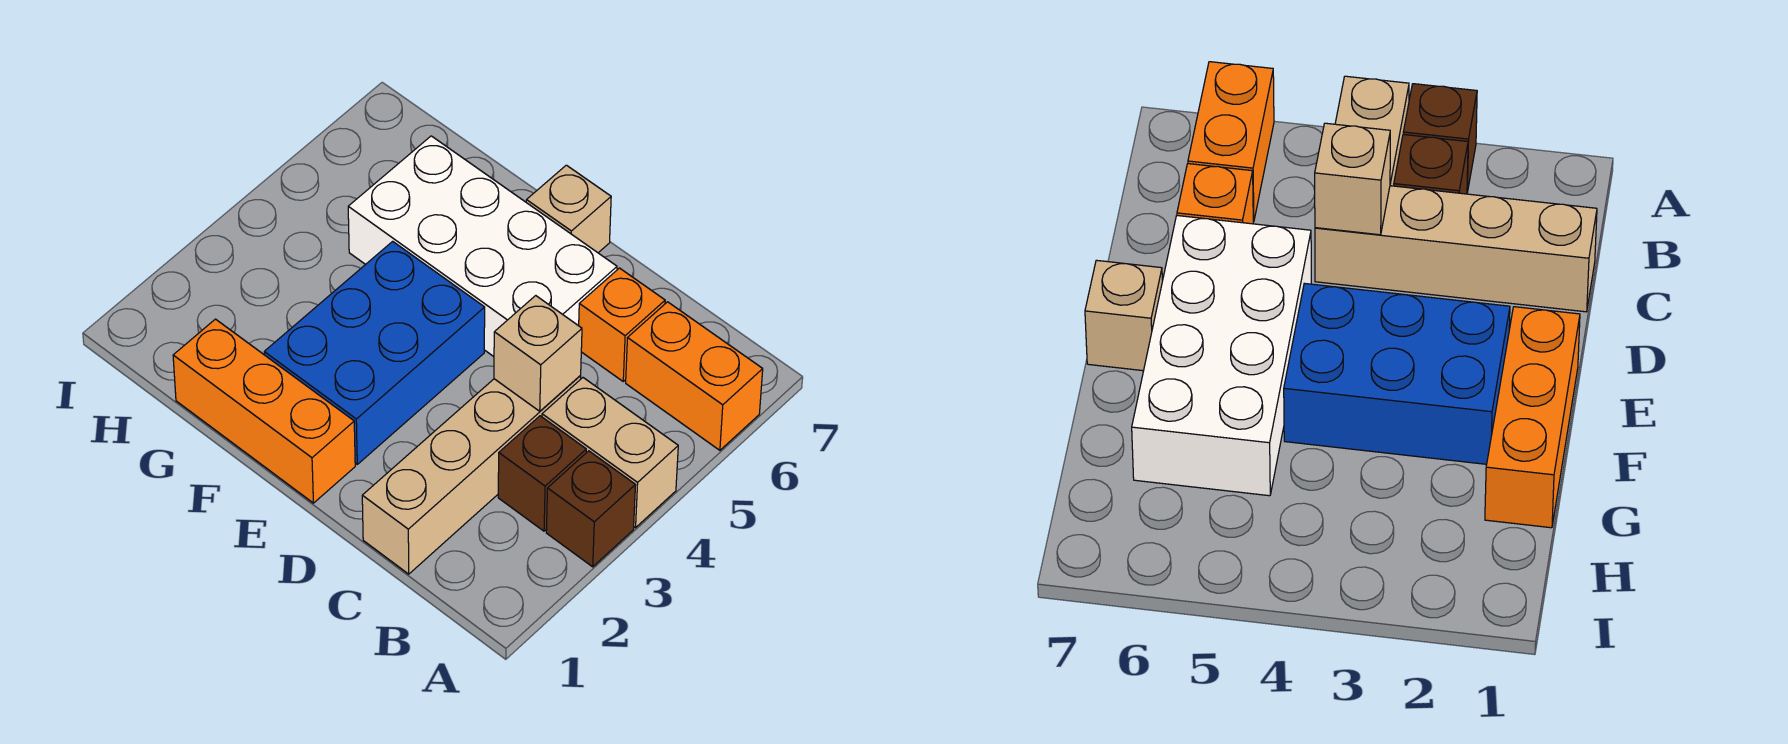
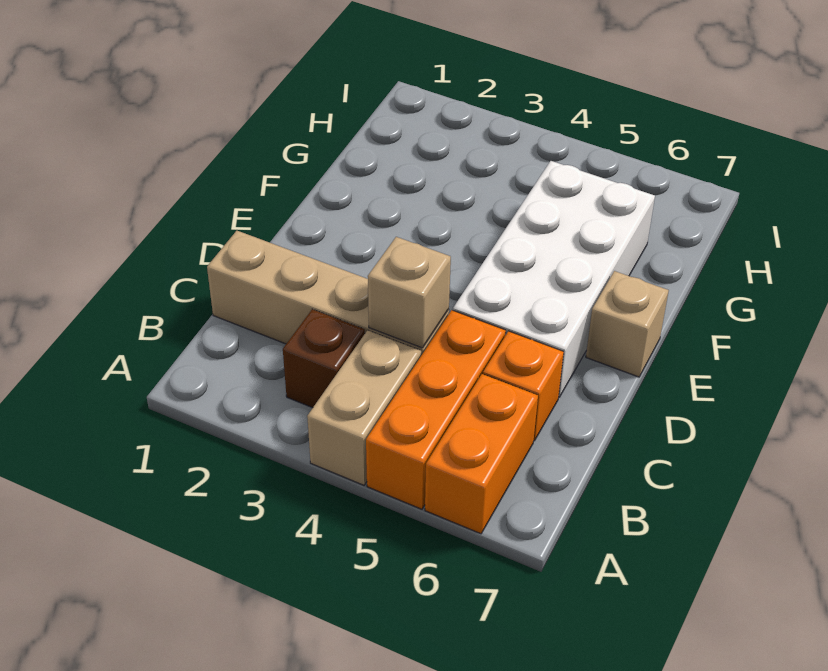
brown 1x1 brick [546,451,635,567] -> none
orange 1x3 brick [173,319,355,503] -> orange 1x3 brick moved to [366,310,506,509]
blue 2x3 brick [264,241,485,464] -> none

